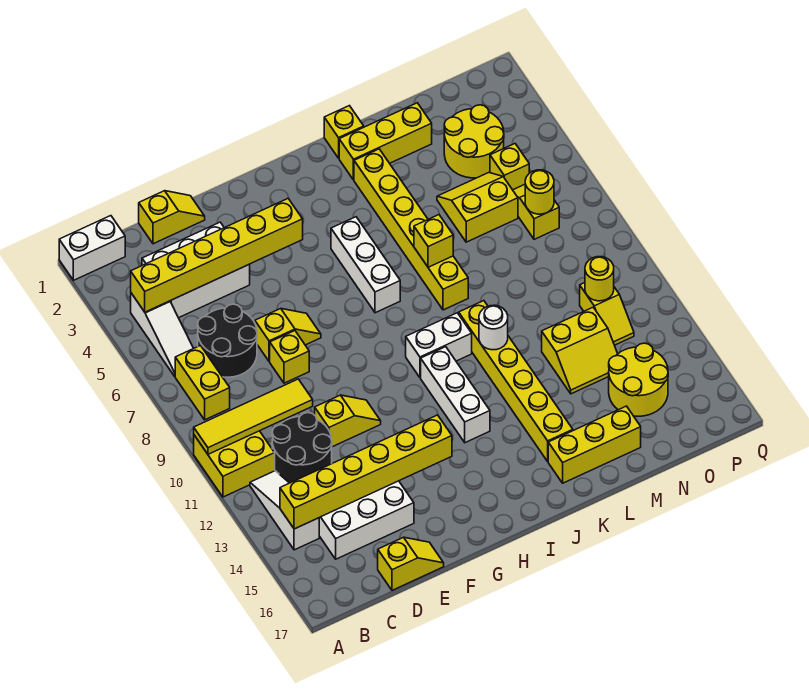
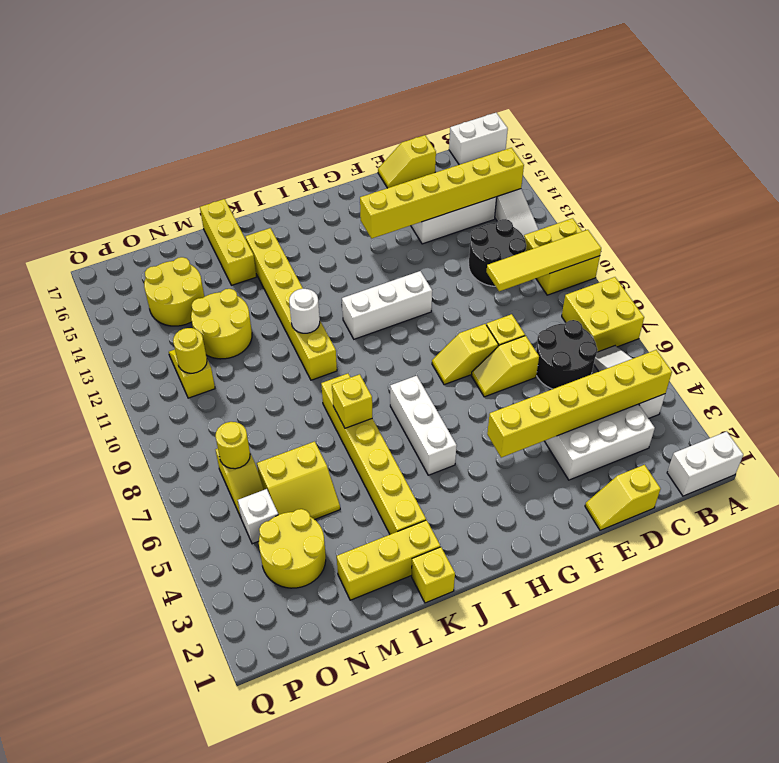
yellow 1x2 brick [175,346,230,420] -> yellow 2x2 brick [562,277,644,352]
yellow 1x2 slope [315,395,381,447] -> yellow 1x2 slope moved to [432,324,498,385]
white 1x2 brick [406,313,472,378] -> white 1x2 brick moved to [449,113,508,165]
white 1x3 brick [421,347,490,443] -> white 1x3 brick turned to [342,271,432,339]
yellow 1x3 brick [548,406,641,483] -> yellow 1x3 brick turned to [200,199,256,285]
yellow 2x2 slope [542,308,618,394] -> yellow 2x2 round brick [191,289,252,359]
yellow 1x1 brick [490,144,529,190] -> white 1x1 brick [238,489,278,544]

